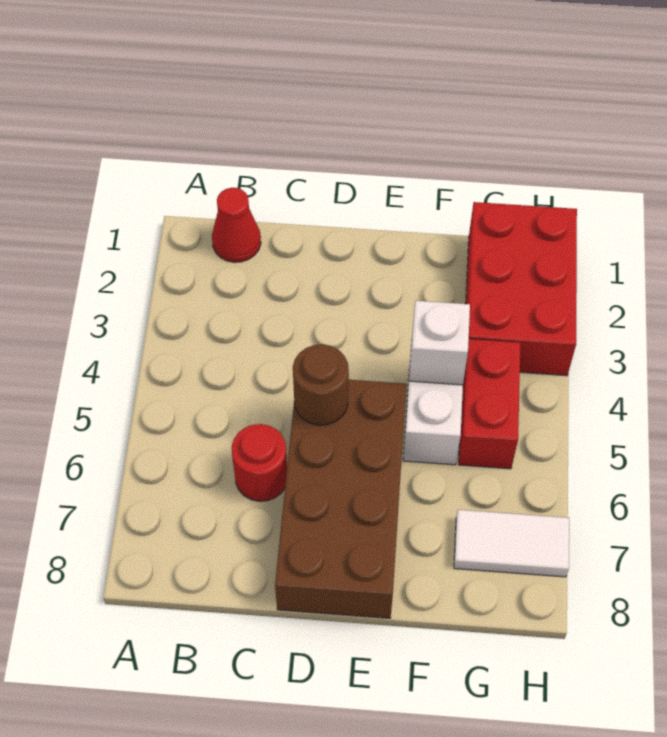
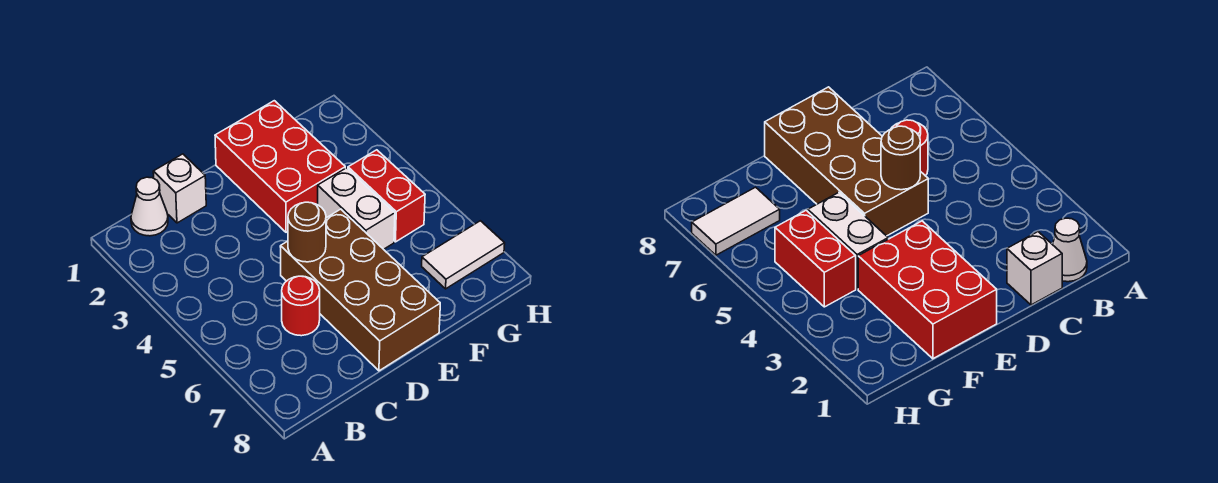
red 1x1 cone [212,188,261,262] -> white 1x1 cone [131,177,168,236]
white 1x1 brick [409,301,470,385] -> white 1x1 brick moved to [153,154,206,223]
red 2x3 brick [466,202,577,376] -> red 2x3 brick moved to [215,101,345,232]

